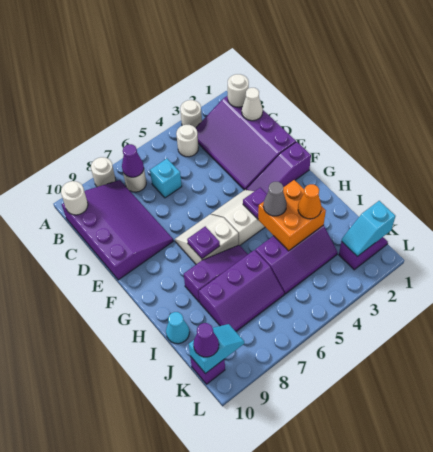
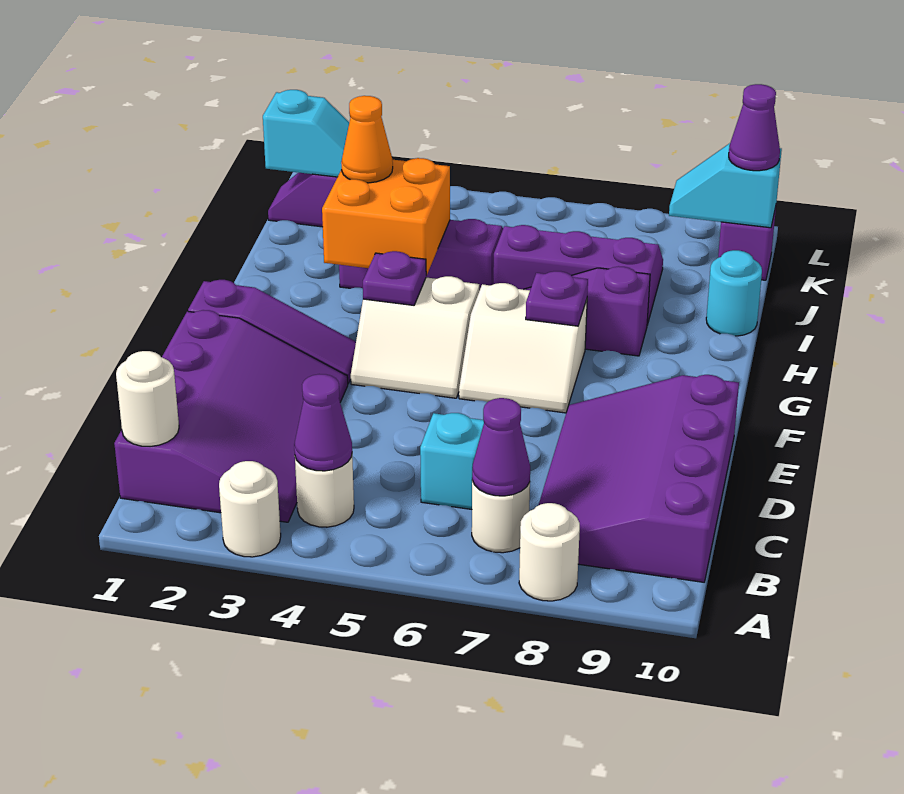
none -> purple 1x1 cone [294,374,352,471]
white 1x1 round brick [61,181,88,215] -> none
white 1x1 cone [242,88,263,121] -> none
grey 1x1 cone [263,182,287,216] -> none
cyan 1x1 cone [166,312,189,344] -> cyan 1x1 round brick [706,250,762,336]

